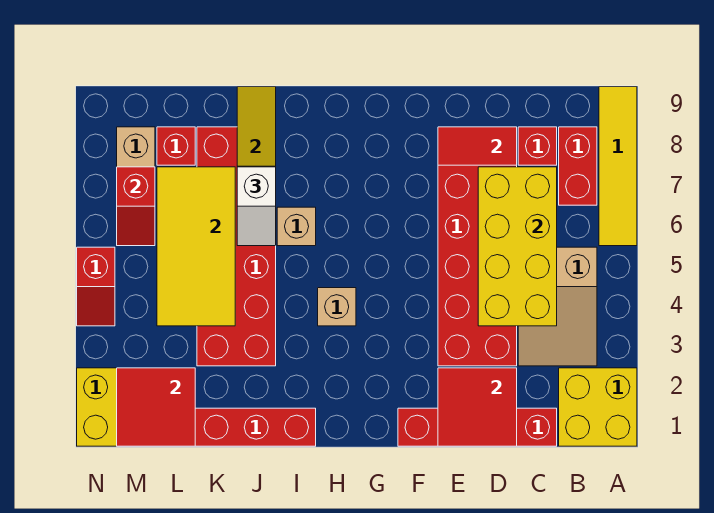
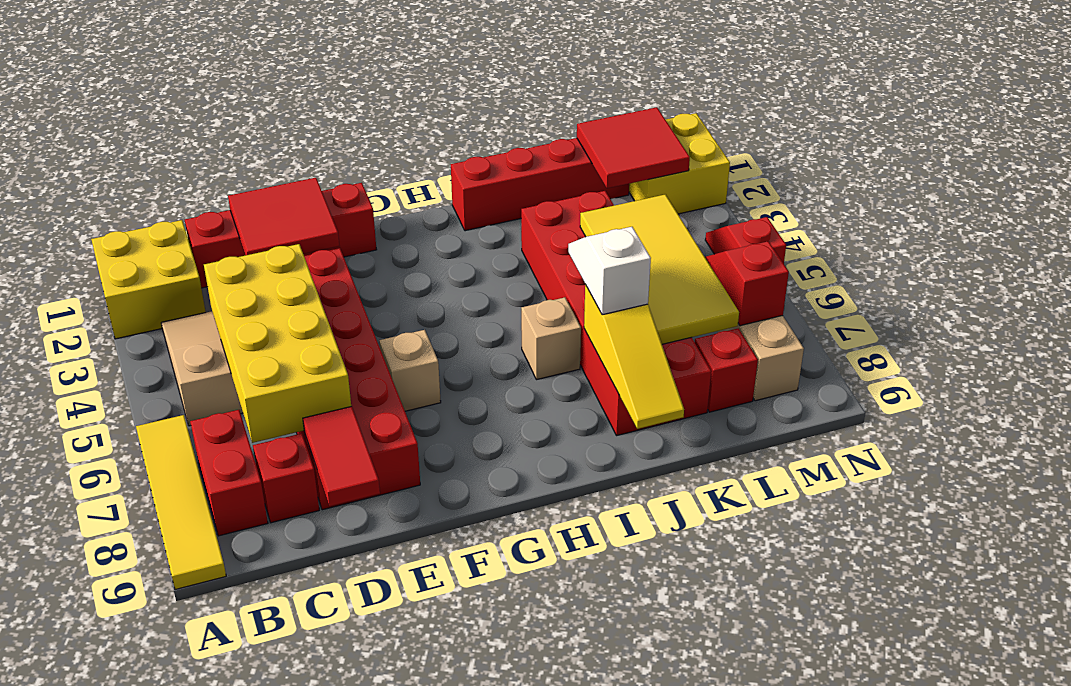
red 1x2 tile [438,127,517,165] -> red 1x2 tile turned to [303,406,380,506]
tan 1x1 brick [318,288,356,326] -> tan 1x1 brick moved to [379,330,441,411]

